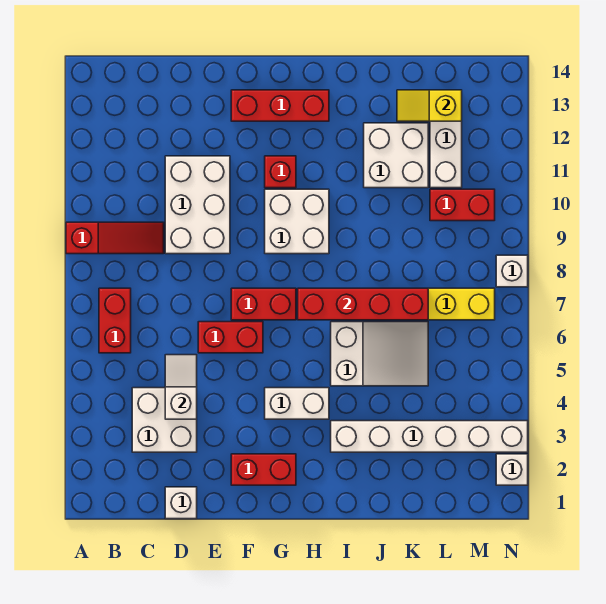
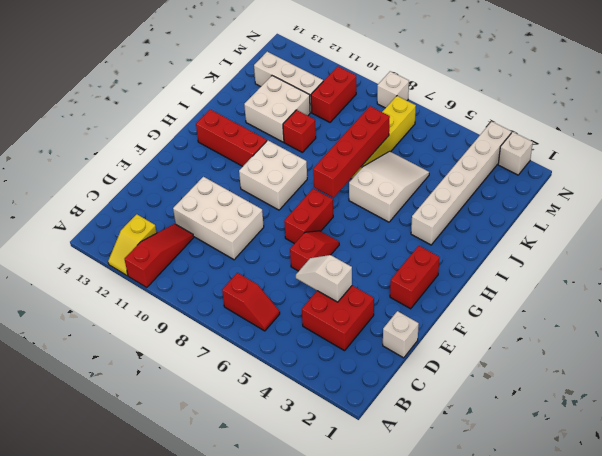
red 1x3 slope [66,222,164,254] -> red 1x3 slope moved to [125,224,194,287]
red 1x2 brick [99,288,131,353] -> red 1x2 slope [222,273,280,331]
white 2x2 brick [132,388,197,452] -> red 2x2 brick [302,286,374,351]
red 1x2 brick [198,322,263,353] -> red 1x2 slope [290,231,339,271]
red 1x3 brick [231,90,329,121] -> red 1x3 brick turned to [196,110,267,166]
white 1x2 brick [265,388,329,419] -> none
red 1x1 brick [265,156,296,188] -> red 1x1 brick moved to [283,110,316,152]
yellow 1x2 slope [397,90,462,121] -> yellow 1x2 slope moved to [108,214,157,276]

